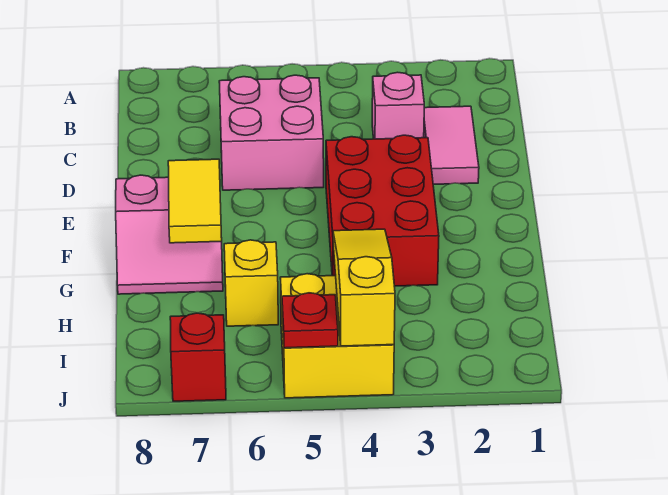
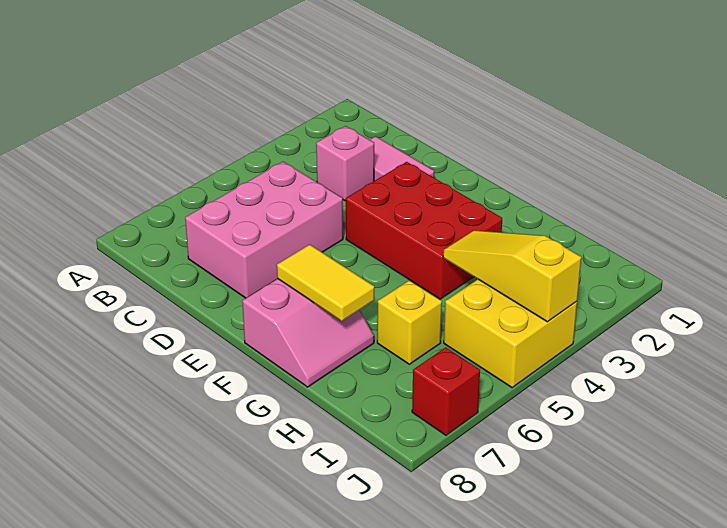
pink 2x2 brick [219,75,324,190] -> pink 2x3 brick [185,162,343,298]
red 1x1 plate [282,293,338,348] -> none

